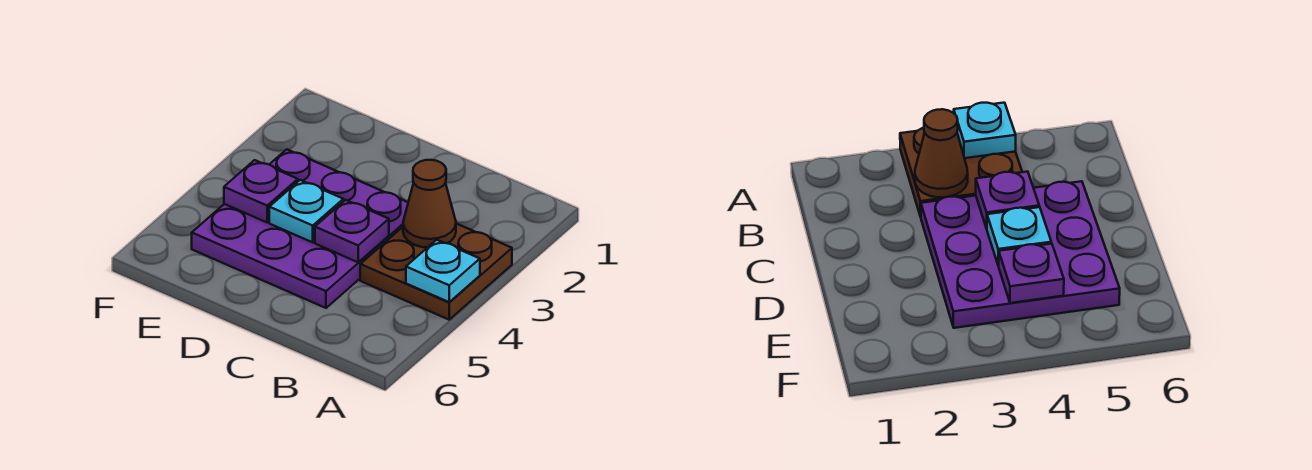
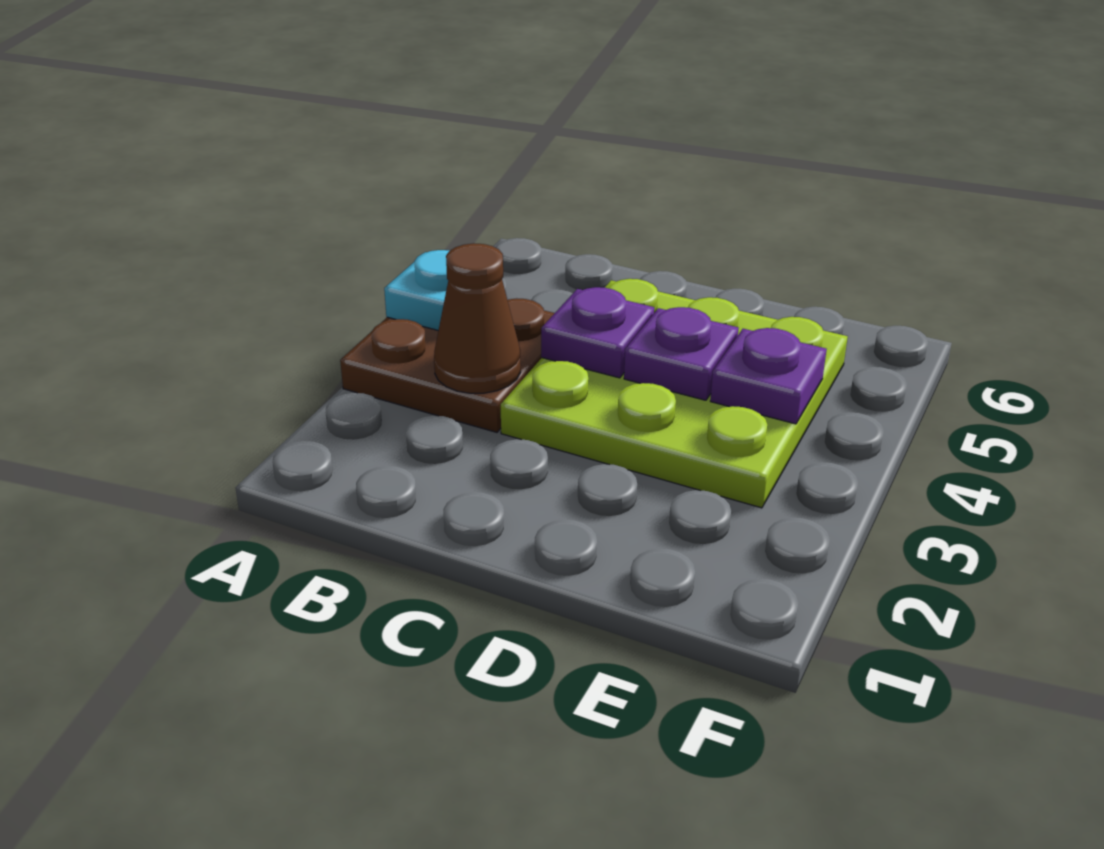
purple 3x3 plate [192,149,408,308] -> lime 3x3 plate [501,279,848,508]
cyan 1x1 plate [269,180,343,242] -> purple 1x1 plate [624,307,739,400]

